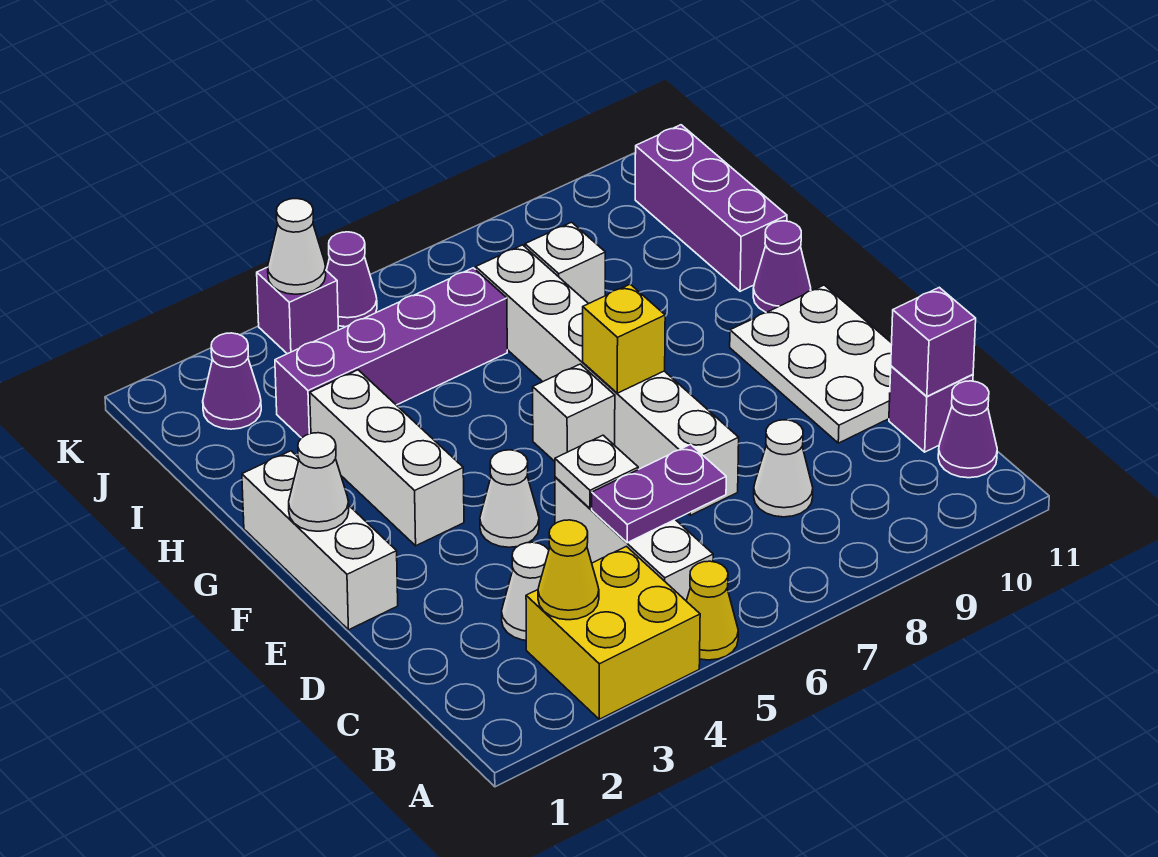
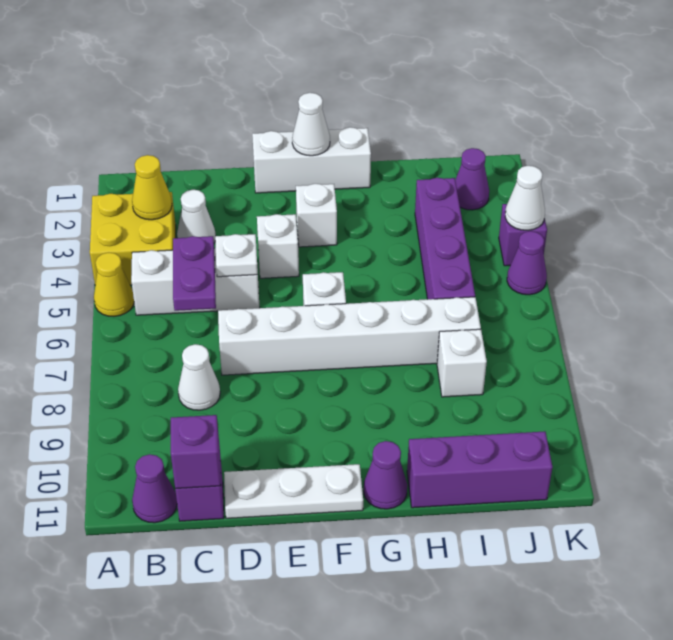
white 2x3 plate [730,285,892,443] -> white 1x3 plate [224,464,363,518]
white 1x1 cone [480,450,539,547] -> white 1x1 brick [257,214,299,278]
white 1x3 brick [310,370,464,546] -> white 1x1 brick [296,184,337,247]
yellow 1x1 brick [583,284,665,393] -> none

